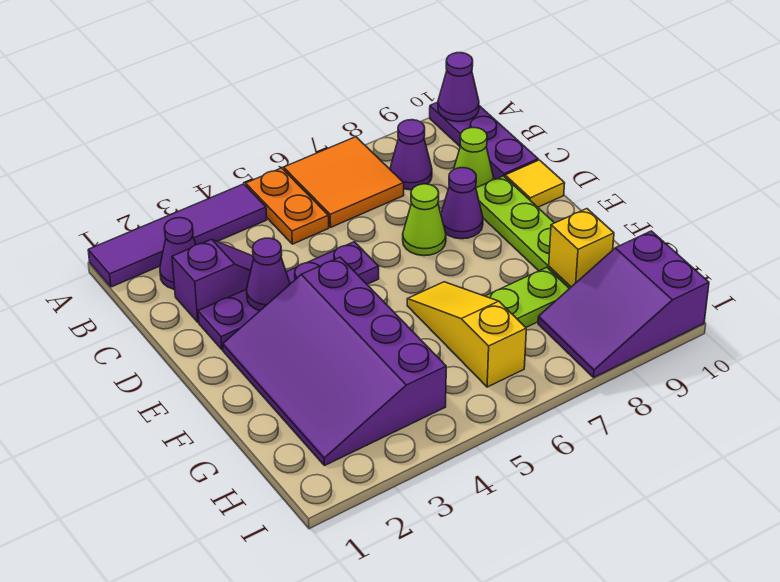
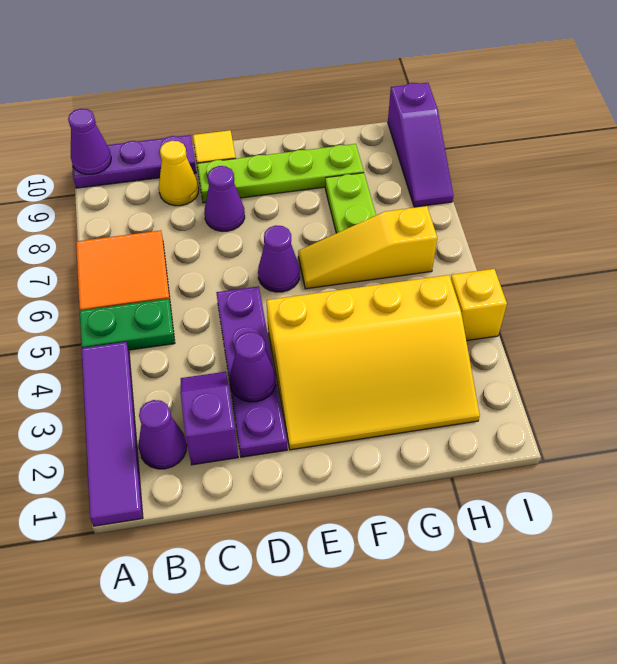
orange 1x2 plate [246,168,329,244] -> green 1x2 plate [80,299,175,350]
purple 1x1 cone [390,120,432,190] -> purple 1x1 cone moved to [258,225,300,292]
lime 1x1 cone [454,128,494,188] -> yellow 1x1 cone [159,141,199,206]
lime 1x1 cone [403,184,446,256] -> none
purple 3x4 slope [223,257,446,466] -> yellow 3x4 slope [266,275,480,450]
yellow 1x1 brick [549,209,614,287] -> yellow 1x1 brick moved to [451,269,507,341]
purple 2x3 slope [538,231,709,377] -> purple 1x3 slope [388,83,453,207]

